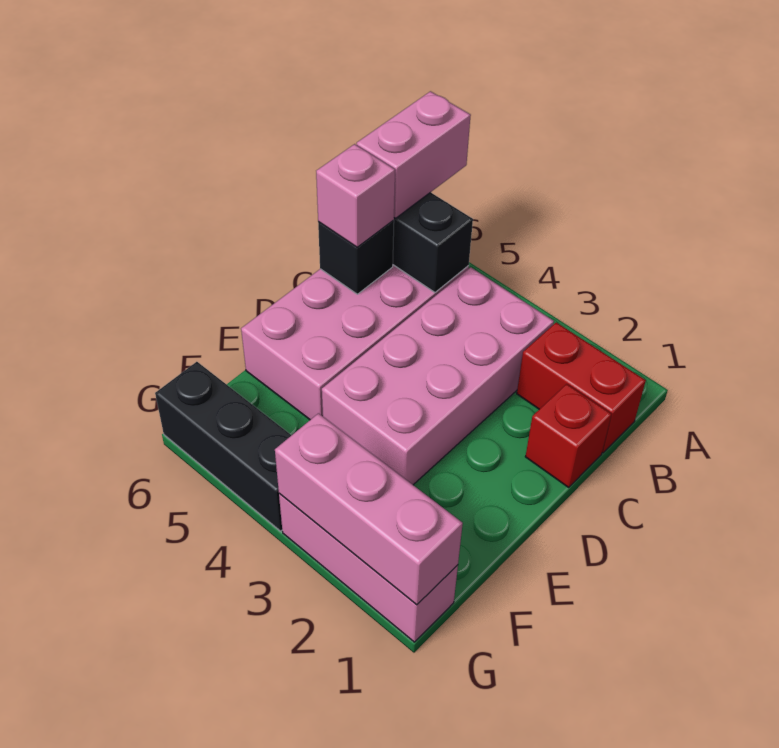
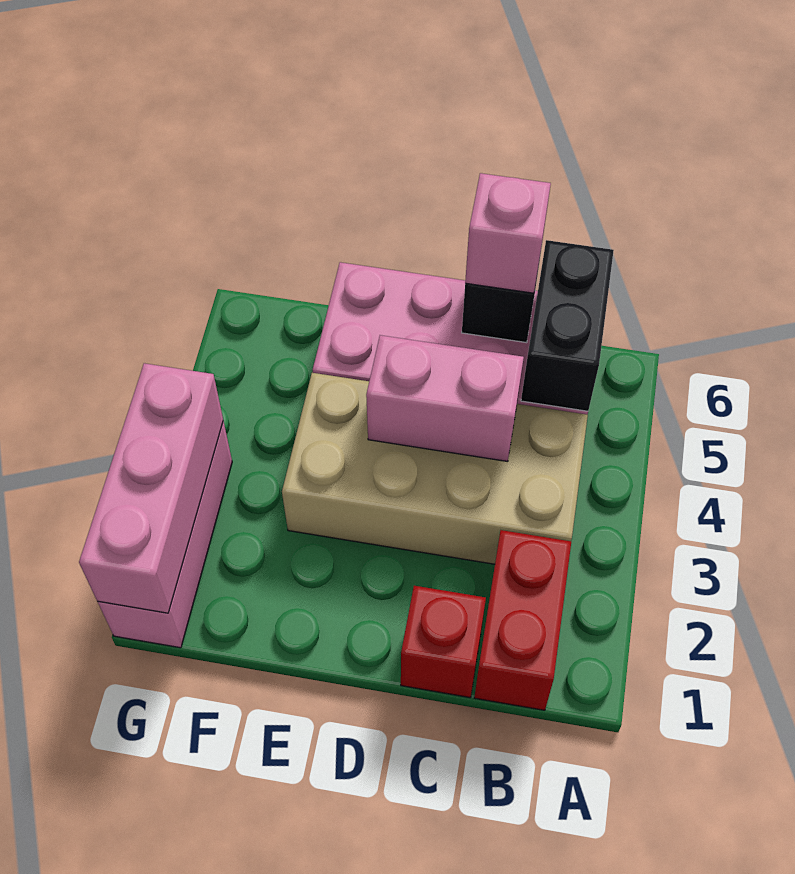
pink 1x2 brick [357,91,471,218] -> pink 1x2 brick moved to [366,335,524,461]
pink 2x4 brick [322,267,554,485] -> tan 2x4 brick [282,373,588,564]
black 1x3 brick [155,362,291,531] -> none

